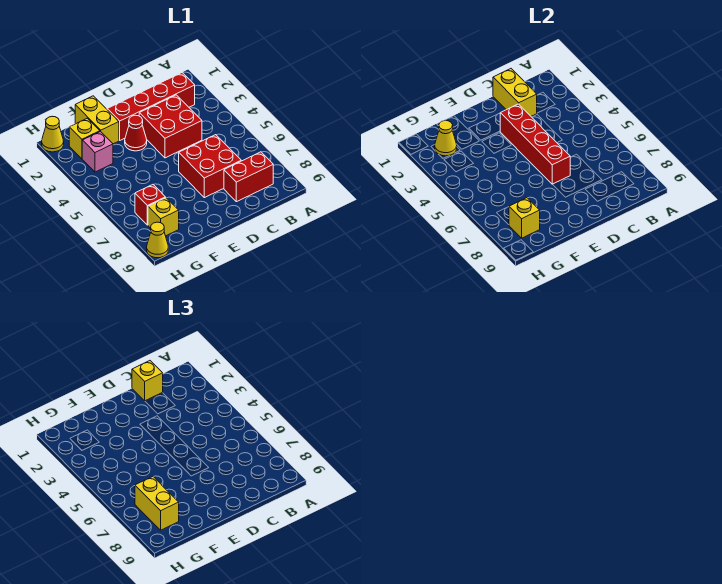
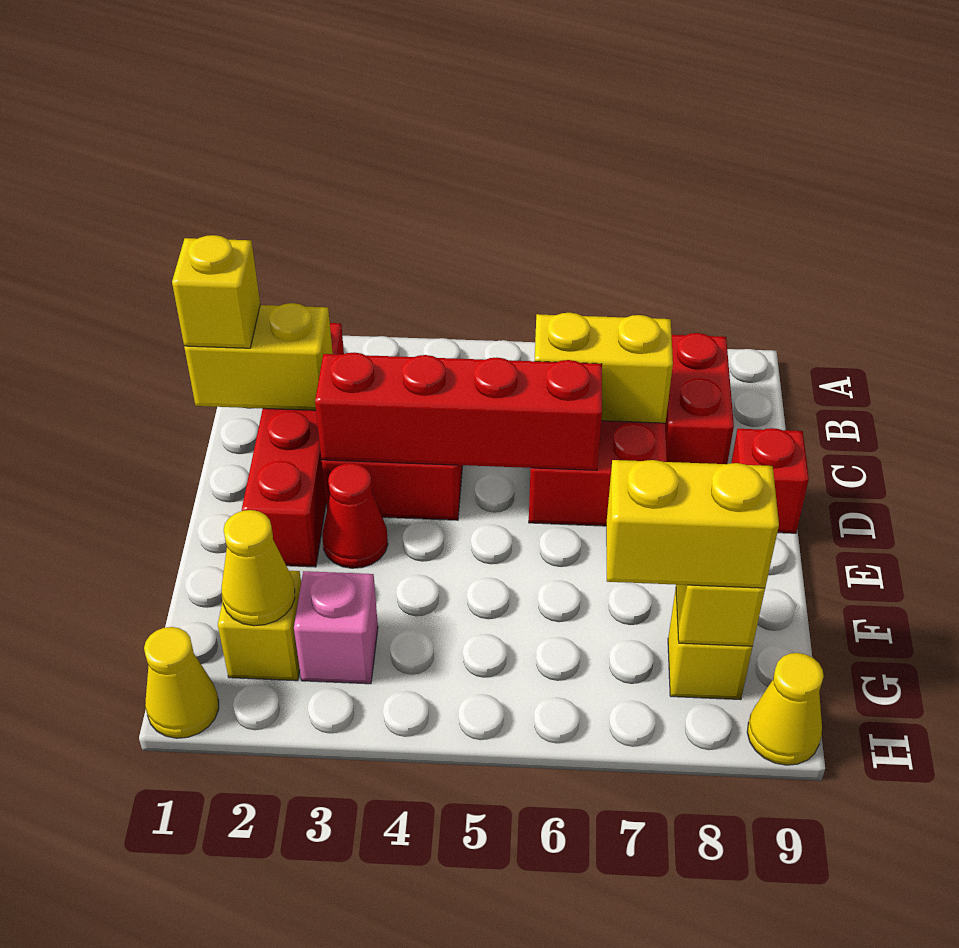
yellow 1x2 brick [75,96,119,144] -> yellow 1x2 brick moved to [535,313,673,423]
red 1x1 brick [135,185,166,225] -> red 1x1 brick moved to [731,428,809,533]

